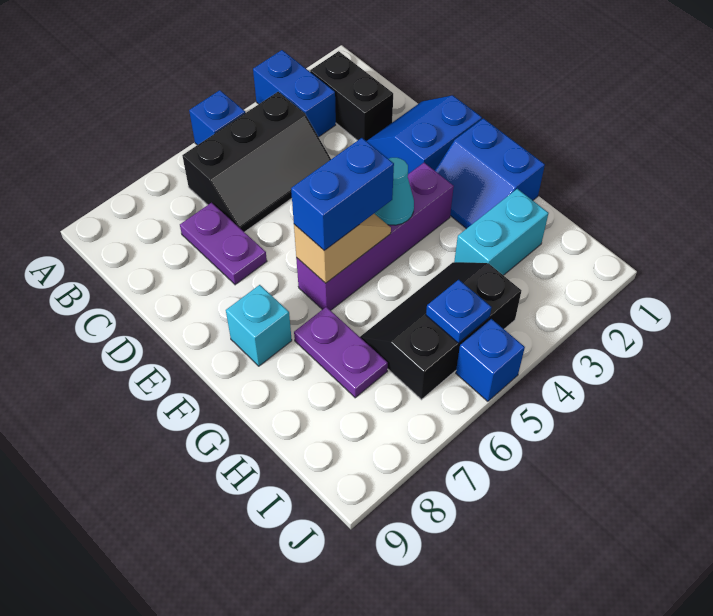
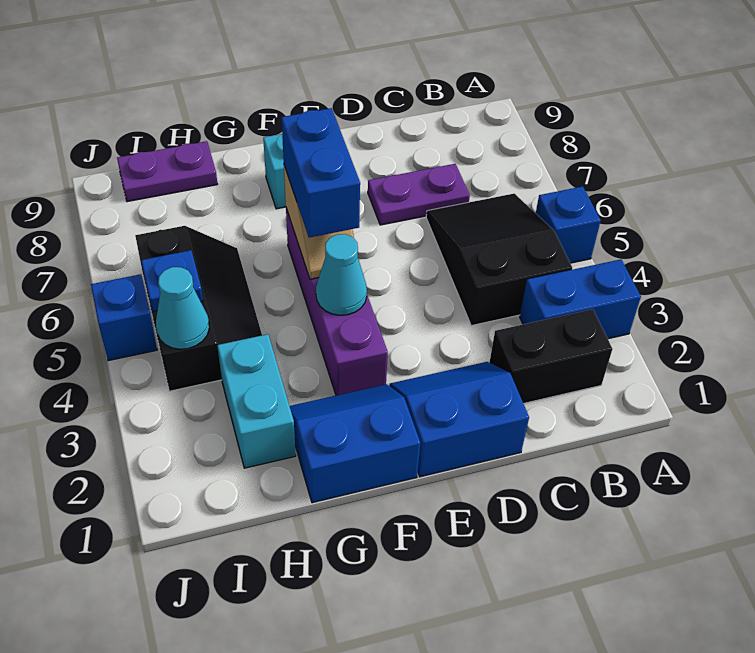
black 2x3 slope [182,92,331,232] -> black 2x3 slope turned to [426,194,572,326]
blue 2x2 slope [367,95,482,174] -> blue 2x2 slope turned to [389,362,529,477]
purple 1x2 plate [294,307,388,398] -> purple 1x2 plate moved to [117,141,217,202]
none -> cyan 1x1 cone [156,267,209,349]

